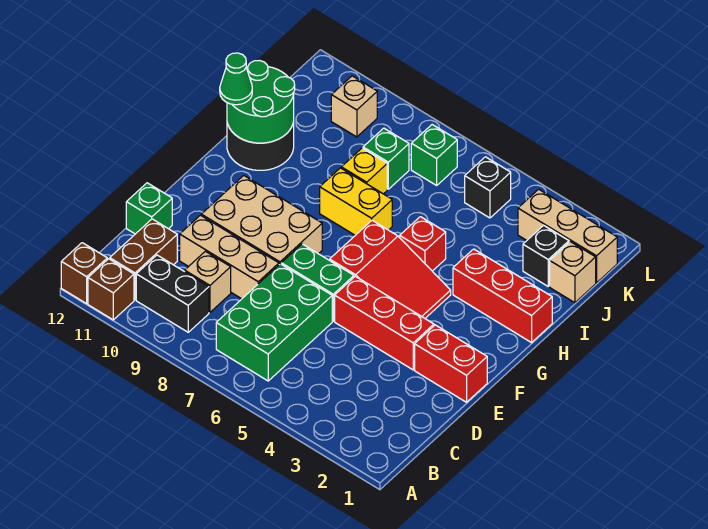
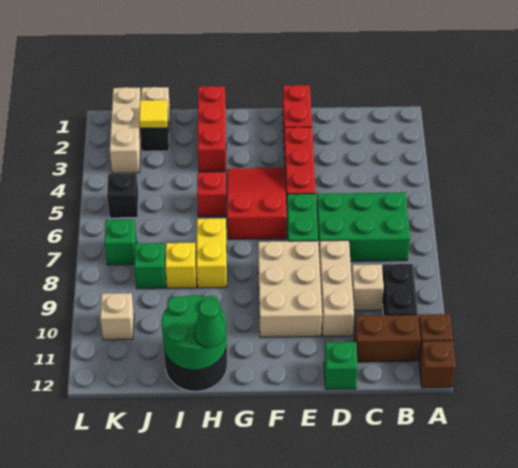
none -> yellow 1x1 tile [139,100,168,128]

